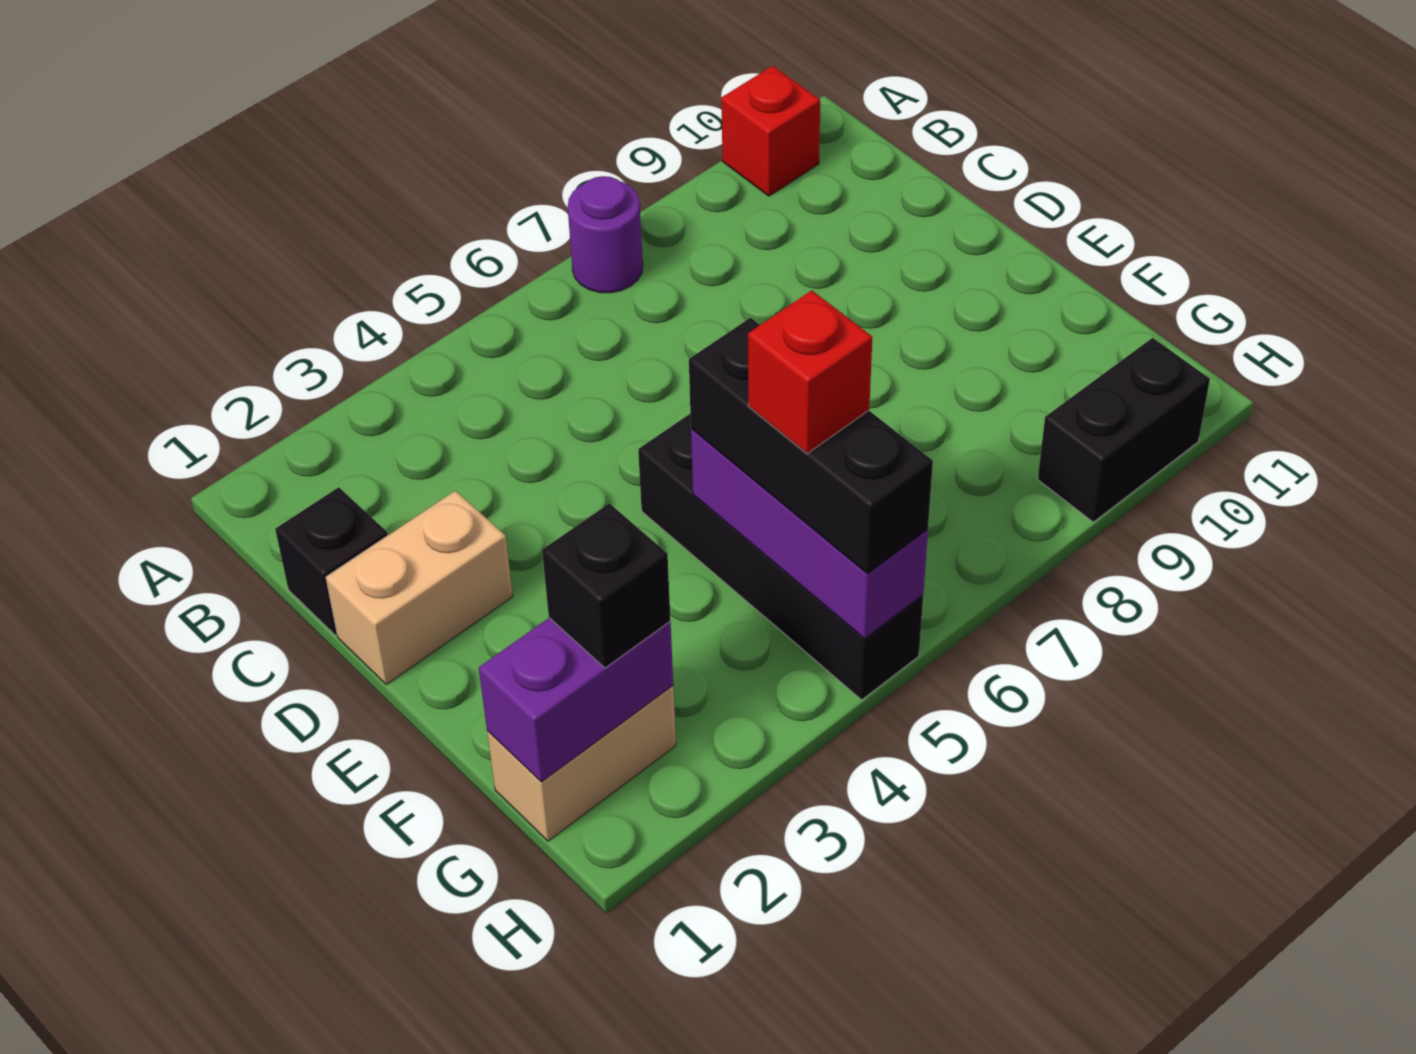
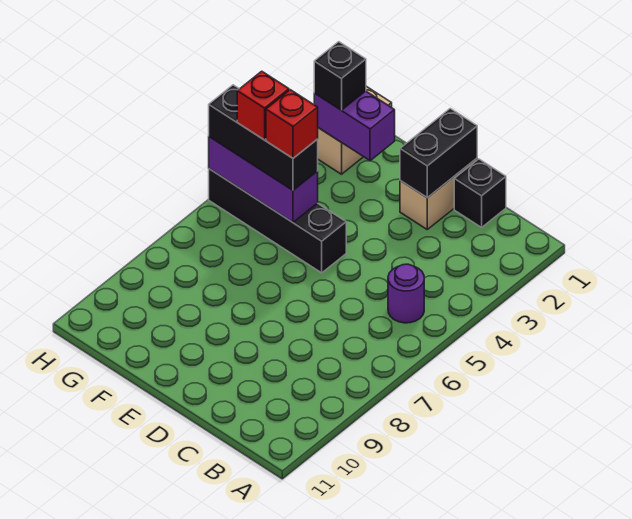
purple 1x1 round brick [568,176,643,293] -> purple 1x1 round brick moved to [388,264,424,323]
red 1x1 brick [721,66,820,196] -> red 1x1 brick moved to [266,90,318,158]
purple 1x2 brick [479,618,673,782] -> purple 1x2 brick turned to [314,91,395,161]
black 1x2 brick [1038,338,1210,522] -> black 1x2 brick moved to [400,109,477,198]

